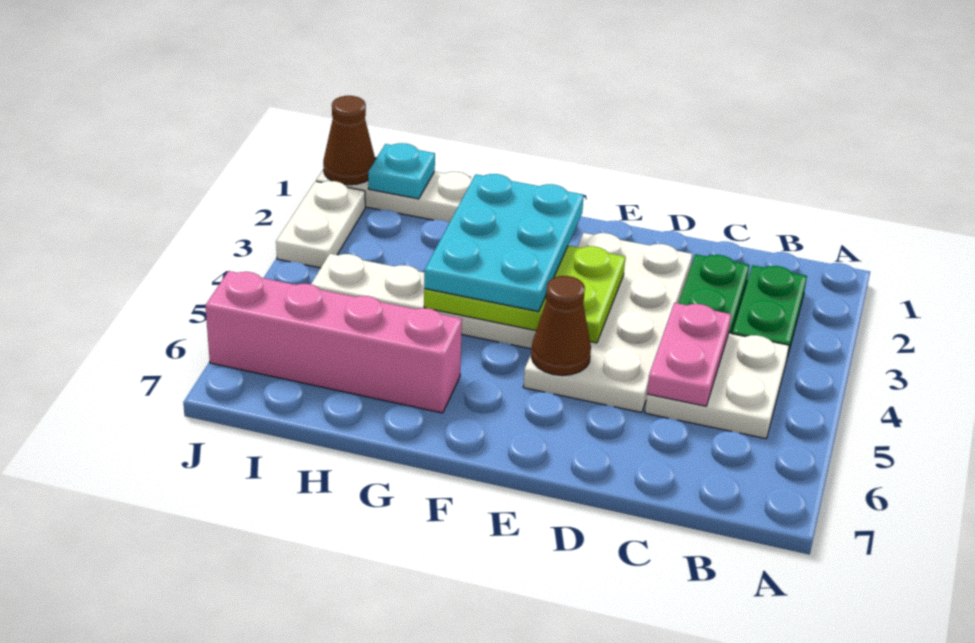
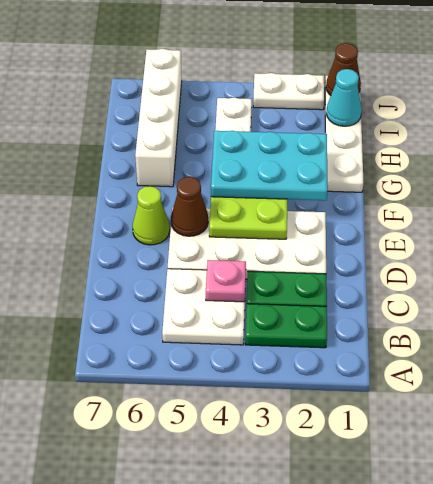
pink 1x2 plate [647,303,731,406] -> pink 1x1 plate [206,260,246,302]
none -> lime 1x1 cone [133,186,170,245]
pink 1x4 brick [205,271,462,413] -> white 1x4 brick [135,49,182,187]
cyan 1x1 plate [368,143,435,199] -> cyan 1x1 cone [326,69,362,126]

